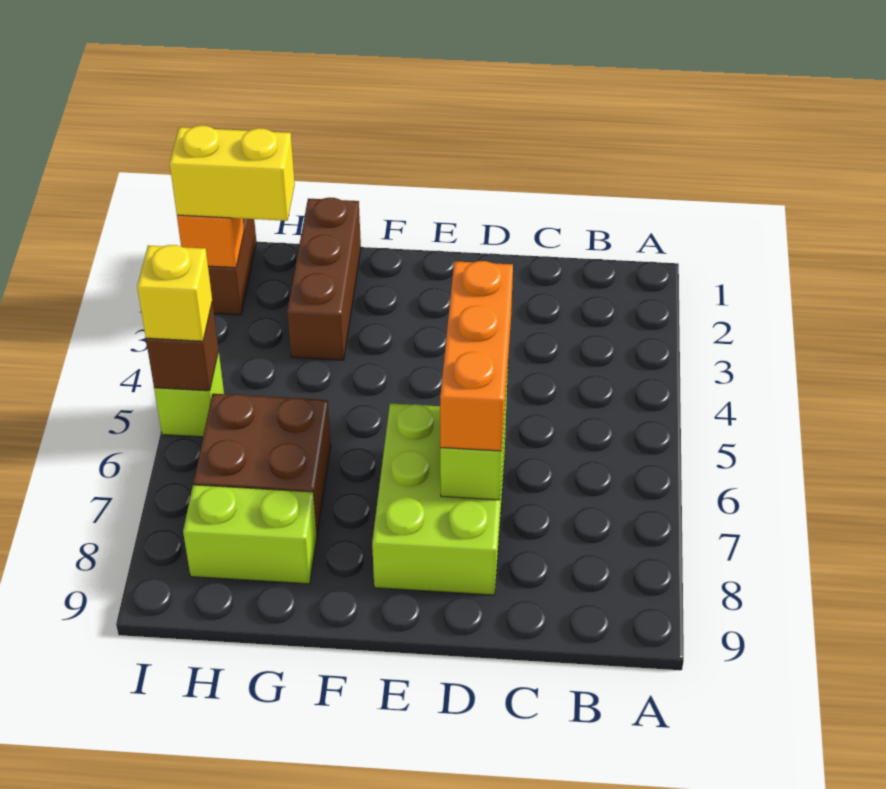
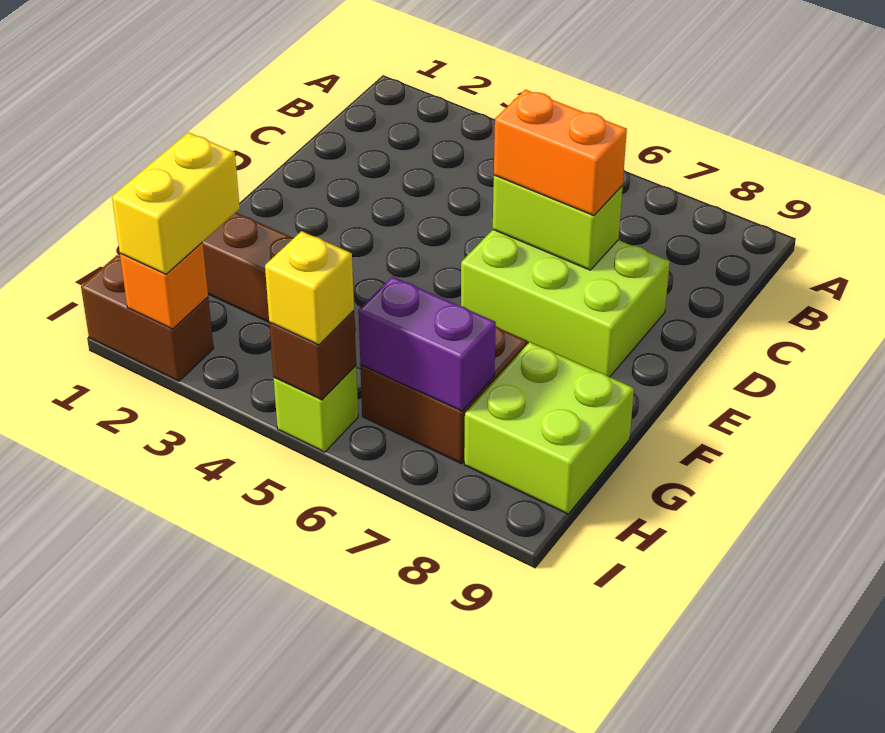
orange 1x3 brick [440,261,513,451] -> orange 1x2 brick [494,90,627,216]
lime 1x2 brick [183,485,317,584] -> lime 2x2 brick [464,342,634,514]
none -> purple 1x2 brick [358,277,496,411]

